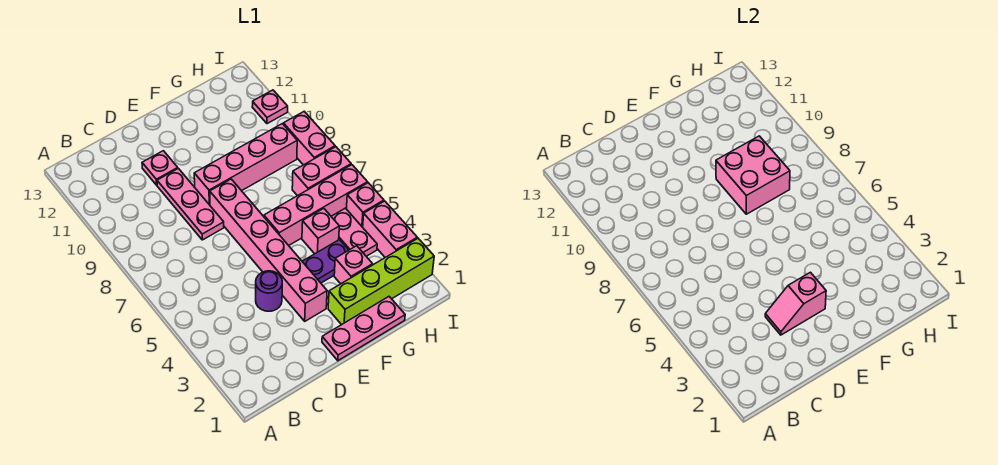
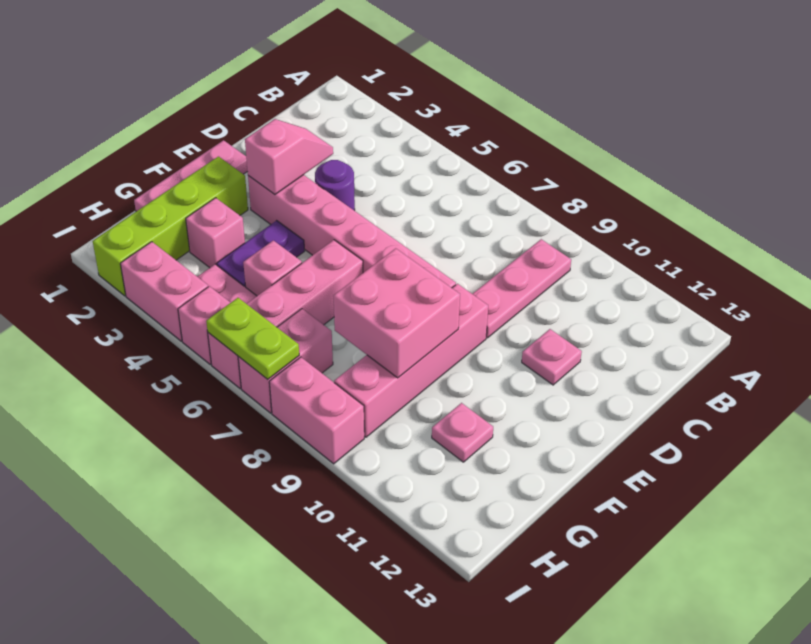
pink 1x3 plate [157,168,224,240] -> pink 1x3 plate turned to [473,239,571,338]
none -> lime 1x2 plate [206,298,299,379]
pink 1x1 plate [252,90,288,124] -> pink 1x1 plate moved to [432,403,493,462]

